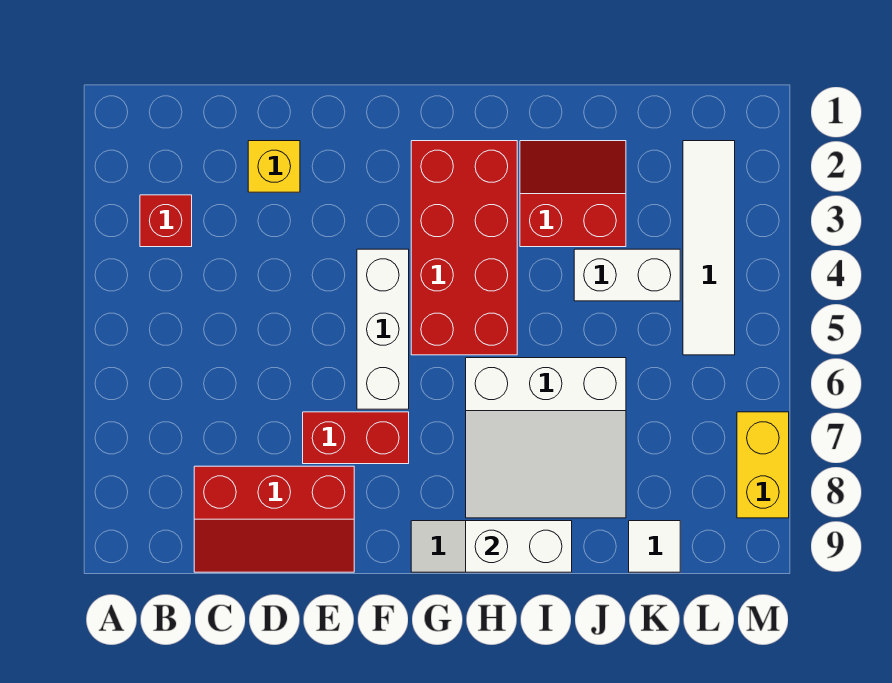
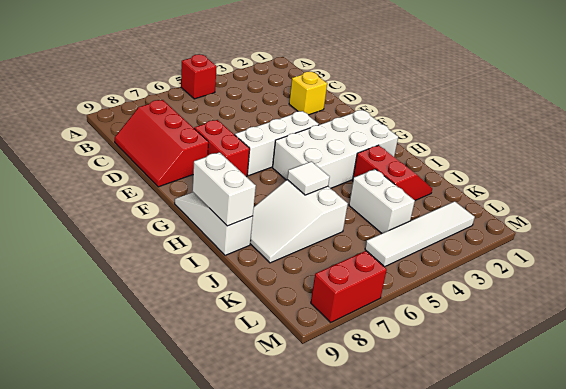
red 1x1 brick [140,195,192,247] -> red 1x1 brick moved to [181,54,217,99]
red 2x4 brick [411,141,517,355] -> white 2x4 brick [272,110,398,188]
white 3x3 slope [466,358,626,518] -> white 2x3 slope [250,180,348,263]
white 1x1 tile [629,521,680,572] -> white 1x1 tile moved to [287,161,330,195]
yellow 1x2 brick [737,412,789,518] -> red 1x2 brick [311,251,387,322]

